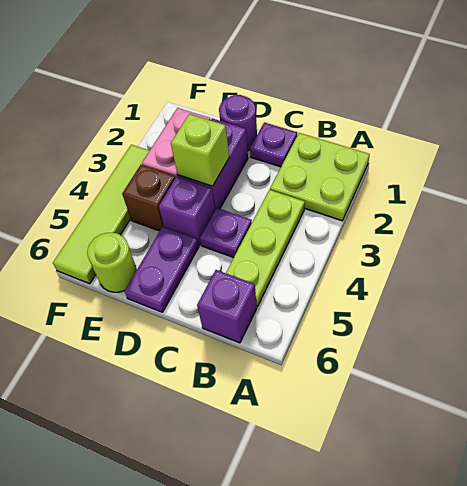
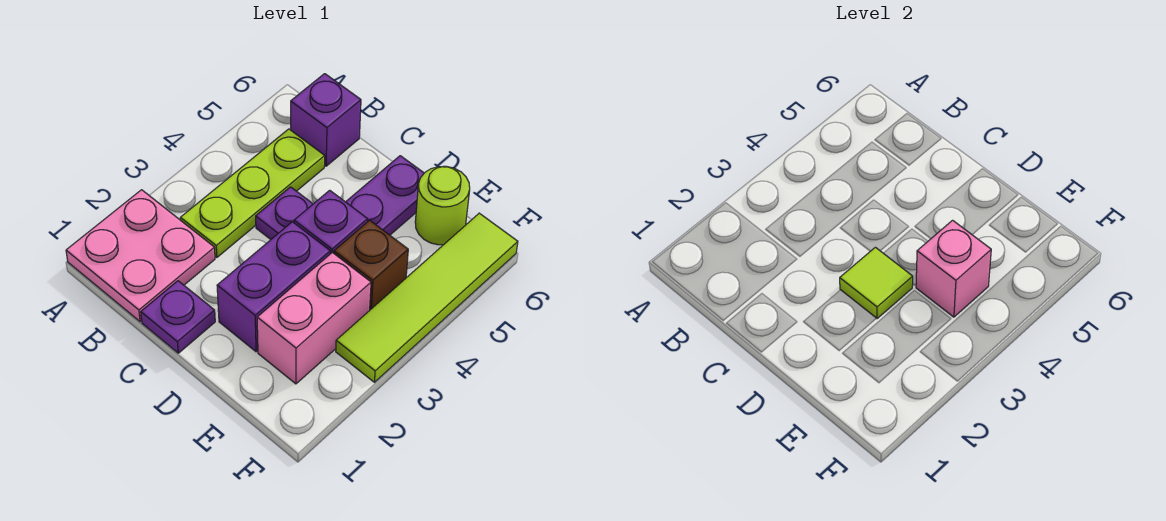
lime 2x2 plate [270,133,370,221] -> pink 2x2 plate [66,190,215,322]
purple 1x1 round brick [219,95,257,151] -> none
lime 1x1 brick [171,114,229,186] -> lime 1x1 tile [840,247,913,319]
none -> pink 1x1 brick [916,220,991,317]

